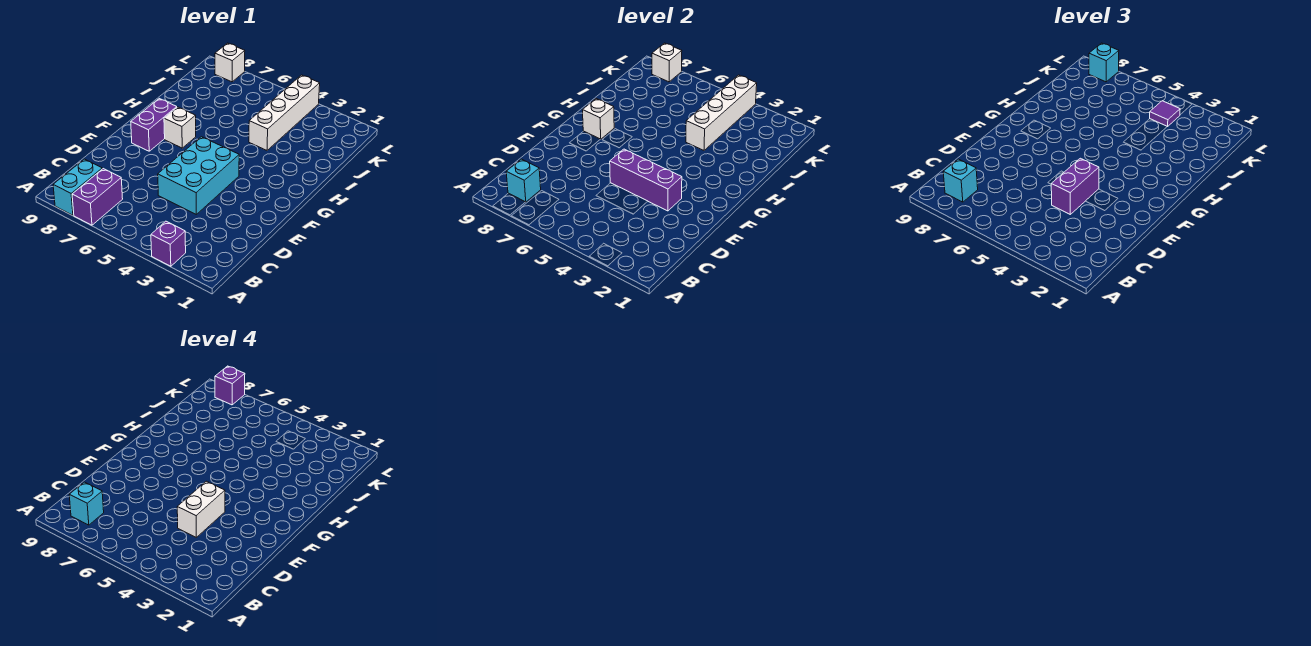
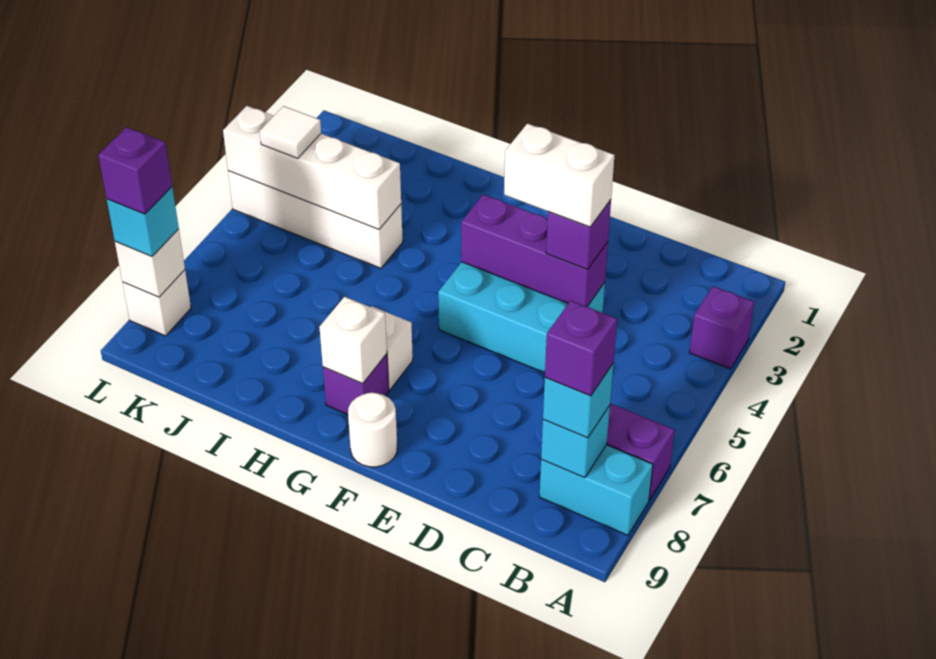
cyan 1x1 brick [69,482,104,525] -> purple 1x1 brick [545,301,617,396]
purple 1x2 brick [1051,158,1099,214] -> purple 1x1 brick [546,200,611,269]
purple 1x3 brick [610,149,682,211] -> purple 1x3 brick turned to [461,195,608,307]
purple 1x2 brick [131,99,177,151] -> purple 1x1 brick [323,354,389,415]
none -> white 1x1 round brick [348,393,397,467]
purple 1x1 tile [1150,101,1180,127] -> white 1x1 tile [260,106,321,159]

